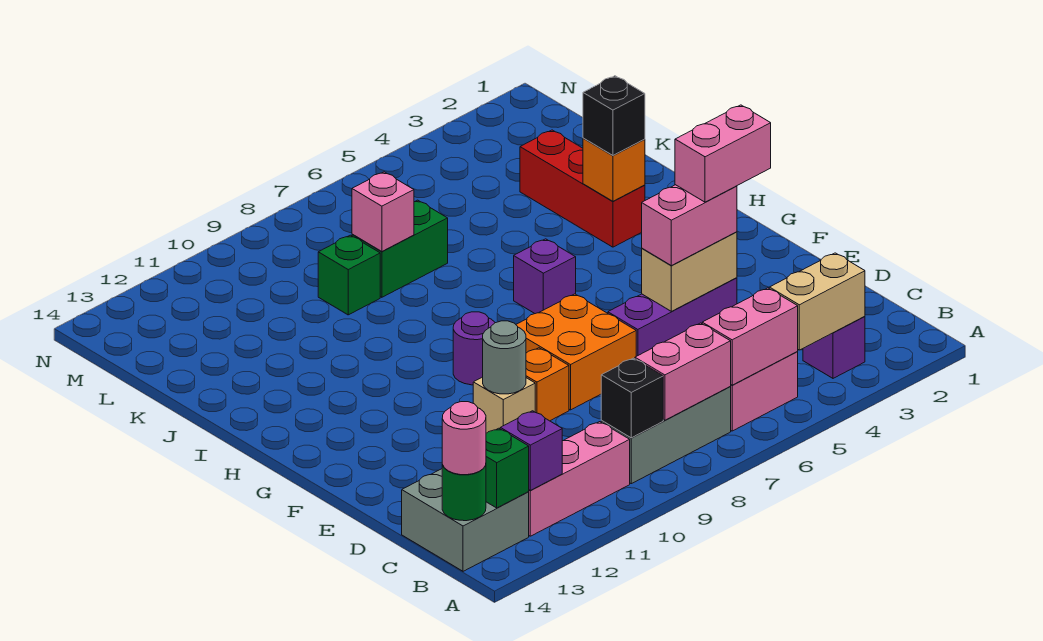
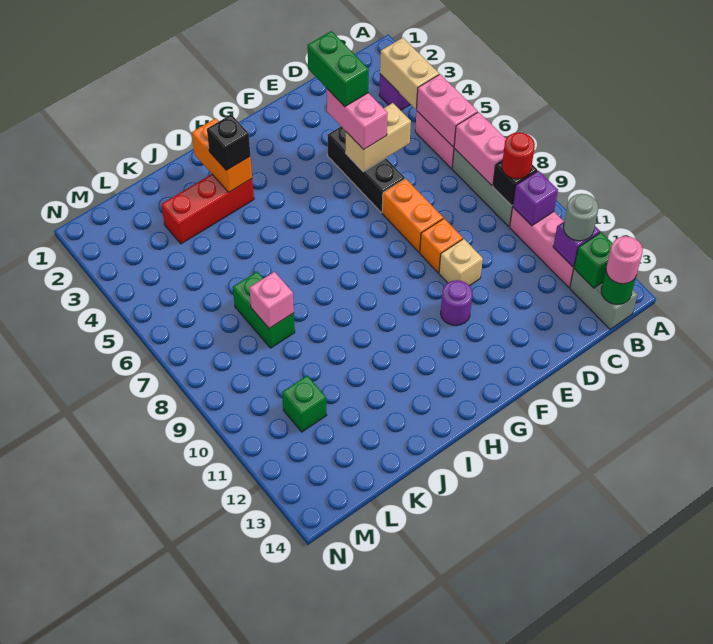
none -> red 1x1 round brick [502,132,535,179]
grey 2x2 brick [402,469,529,571] -> grey 1x2 brick [570,269,638,329]
pink 1x2 brick [675,105,771,202] -> green 1x2 brick [307,31,369,107]
purple 1x3 brick [608,278,737,356] -> black 1x3 brick [327,127,405,213]
tan 1x2 brick [642,232,737,311] -> tan 1x2 brick turned to [346,103,411,172]
orange 2x2 brick [516,294,636,410] -> orange 1x2 brick [382,179,443,252]
grey 1x1 round brick [483,321,526,394] -> grey 1x1 round brick moved to [563,194,599,241]
purple 1x1 round brick [453,312,495,385] -> purple 1x1 round brick moved to [441,280,472,326]
purple 1x1 brick [514,239,576,314] -> purple 1x1 brick moved to [513,171,558,226]
orange 1x1 brick [583,138,645,201] -> orange 1x2 brick [192,118,252,192]
green 1x1 brick [318,235,380,315] -> green 1x1 brick moved to [282,375,327,432]

